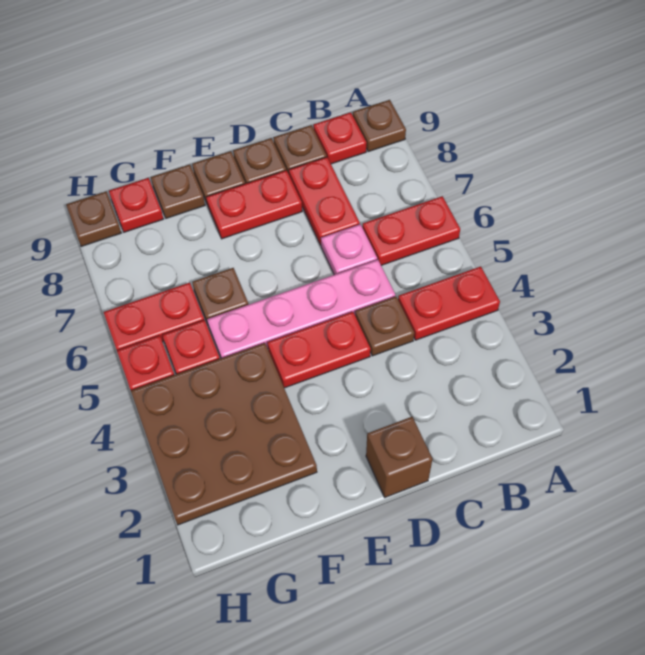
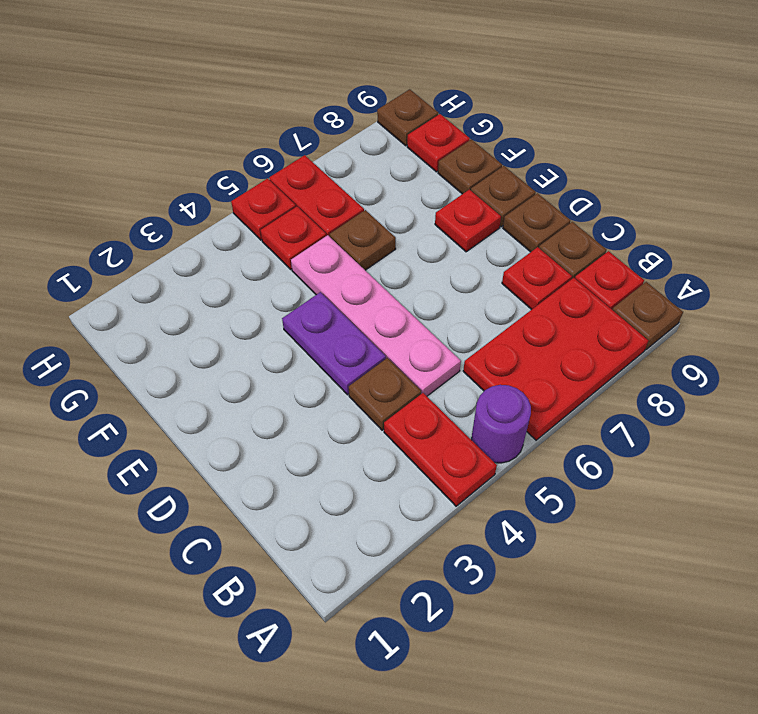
none -> purple 1x1 round brick [472,385,531,463]
red 1x2 plate [362,196,460,265] -> red 2x3 plate [463,278,649,440]
pink 1x1 plate [321,224,377,275] -> none
red 1x2 plate [289,157,360,245] -> red 1x1 plate [502,247,572,310]
brown 1x1 brick [366,417,432,497] -> none
red 1x2 plate [267,312,371,388] -> purple 1x2 plate [282,292,386,395]
red 1x2 plate [206,170,302,239] -> red 1x1 plate [435,189,501,252]
brown 3x3 plate [131,343,317,525] -> none

